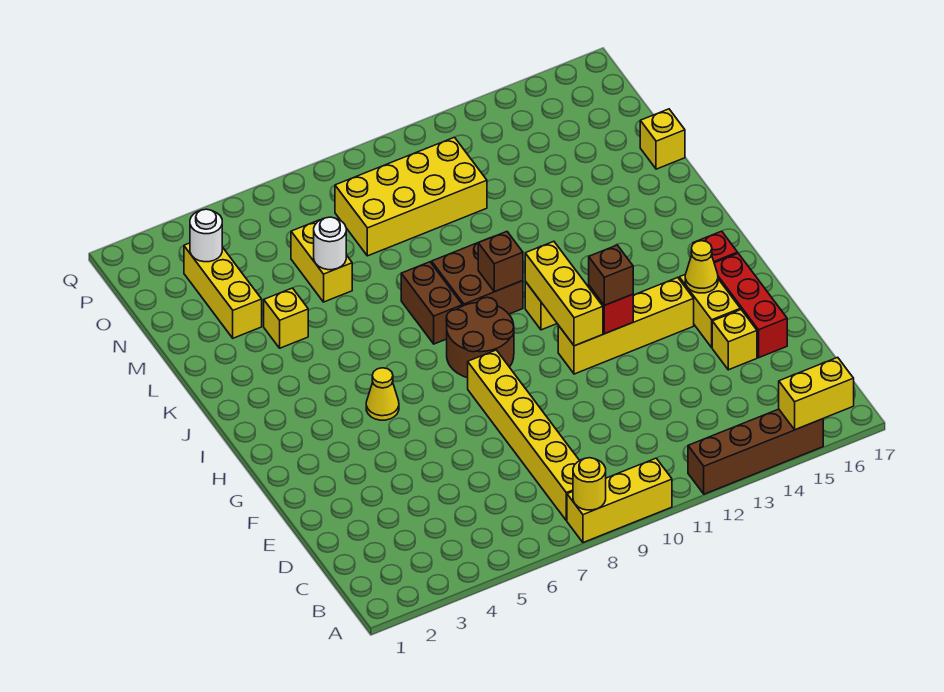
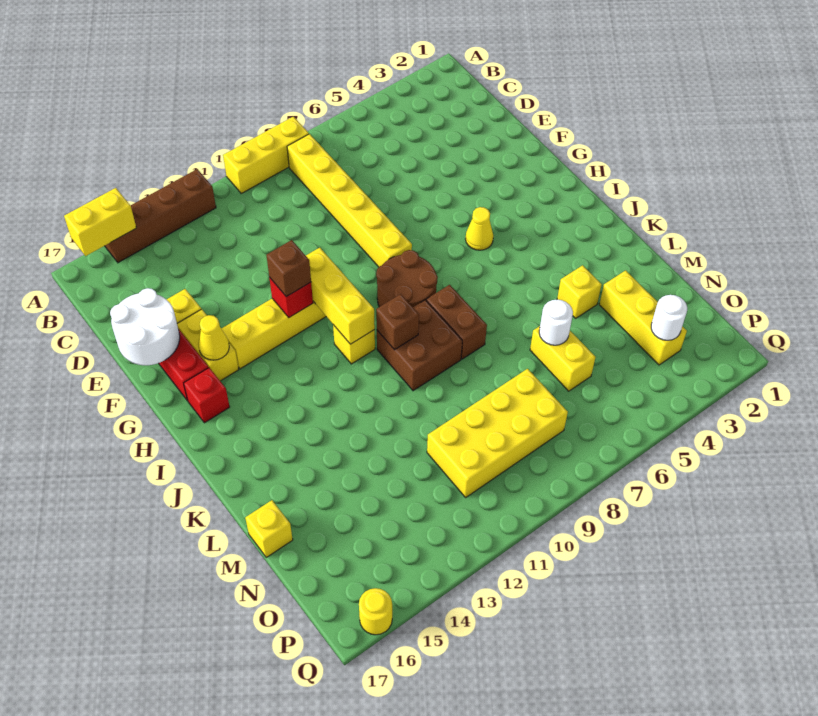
yellow 1x1 round brick [573,458,606,510] -> yellow 1x1 round brick moved to [359,588,392,635]
none -> white 2x2 round brick [110,288,180,365]

